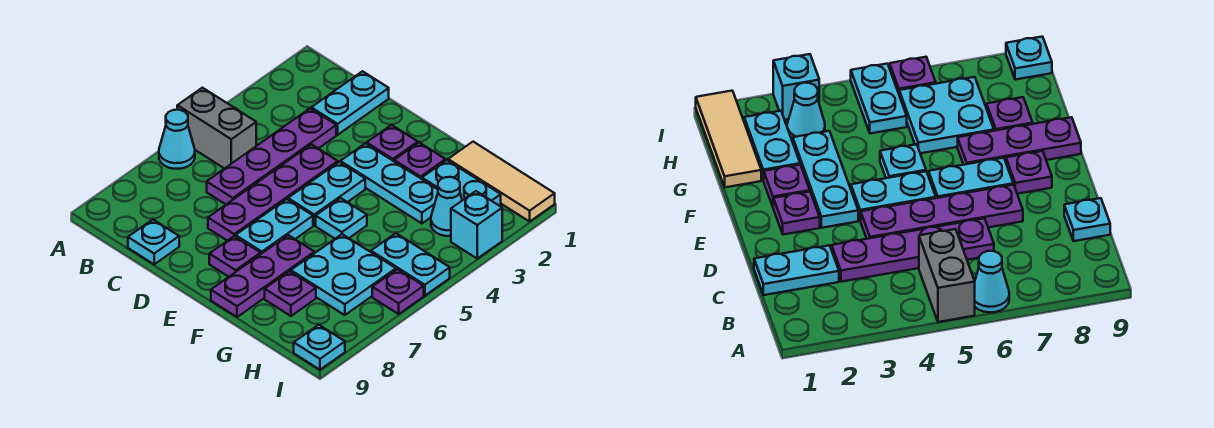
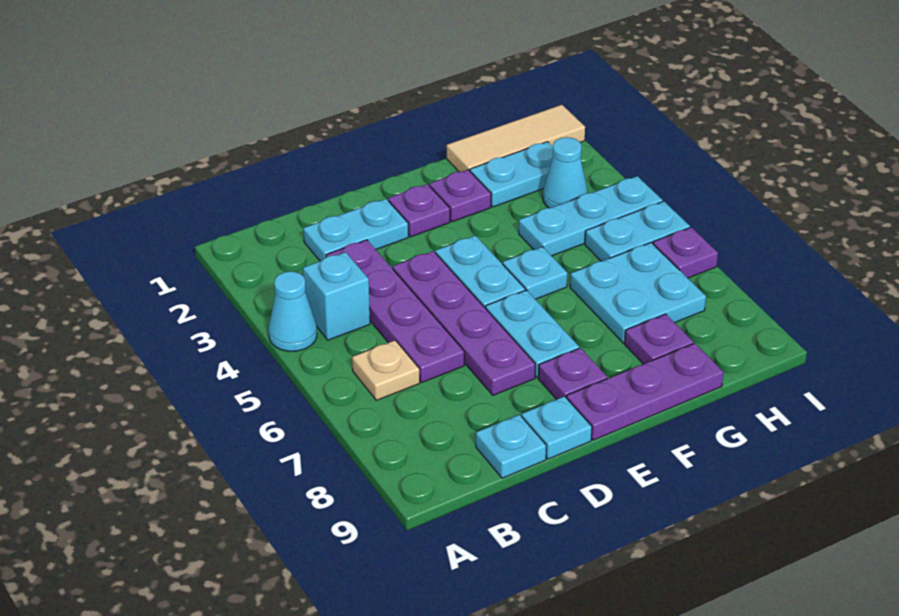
grey 1x2 brick [177,88,256,169] -> none
cyan 1x1 cone [159,110,195,169] -> cyan 1x1 cone moved to [269,271,317,351]
none -> tan 1x1 plate [352,340,420,400]
cyan 1x2 plate [311,71,389,135] -> cyan 1x2 plate turned to [303,199,409,261]
cyan 1x3 plate [340,143,438,223] -> cyan 1x3 plate moved to [519,176,663,256]
purple 1x3 plate [211,235,315,317] -> purple 1x3 plate turned to [567,343,723,440]
cyan 1x1 brick [451,191,502,258] -> cyan 1x1 brick moved to [303,252,370,340]
cyan 1x1 plate [294,325,345,370] -> cyan 1x1 plate moved to [522,396,592,459]

